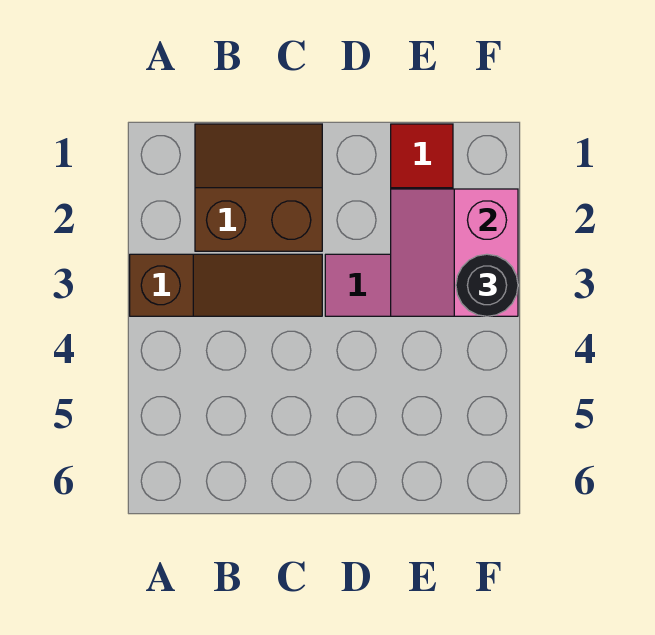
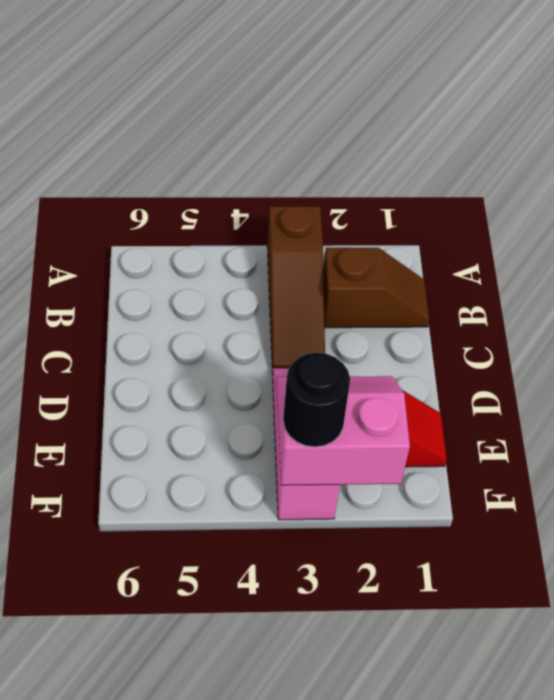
brown 2x2 slope [195,124,322,251] -> brown 1x2 slope [323,248,429,328]

